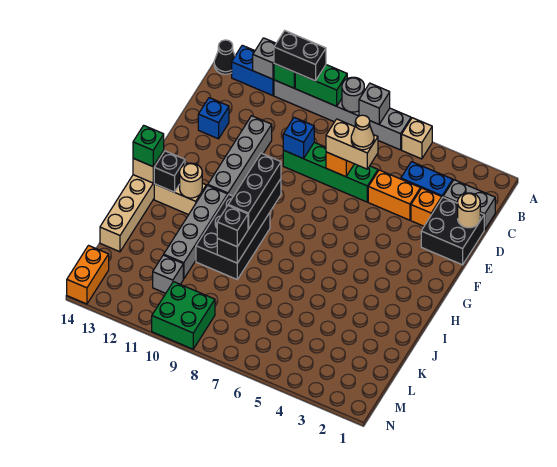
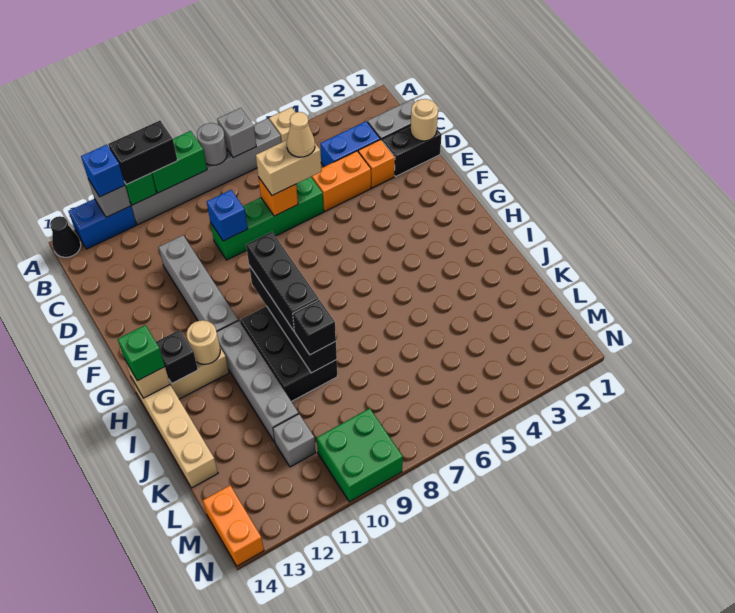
black 2x2 brick [421,197,484,265] -> black 1x2 brick [382,125,442,177]
blue 1x1 brick [198,98,229,139] -> blue 1x1 brick moved to [81,145,125,197]

